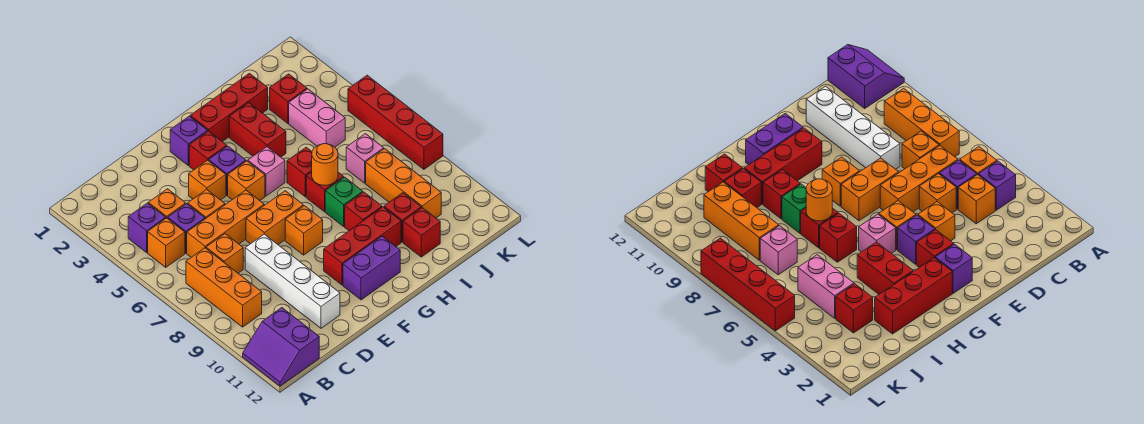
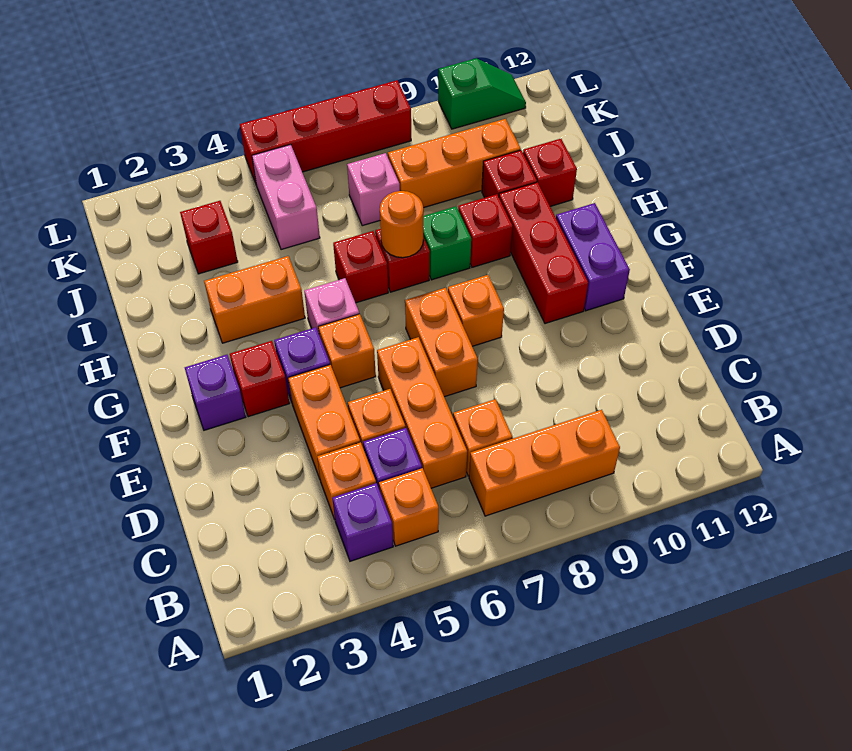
purple 2x2 slope [243,308,319,386] -> none
white 1x4 brick [245,234,340,328] -> none
orange 1x1 brick [189,160,226,200] -> orange 1x2 brick [288,365,360,479]
red 1x3 brick [190,73,268,142] -> none
red 1x2 brick [229,103,286,157] -> orange 1x2 brick [204,256,305,343]
pink 1x2 brick [289,89,345,147] -> pink 1x2 brick turned to [252,145,320,250]
none -> green 1x2 slope [438,58,526,129]

